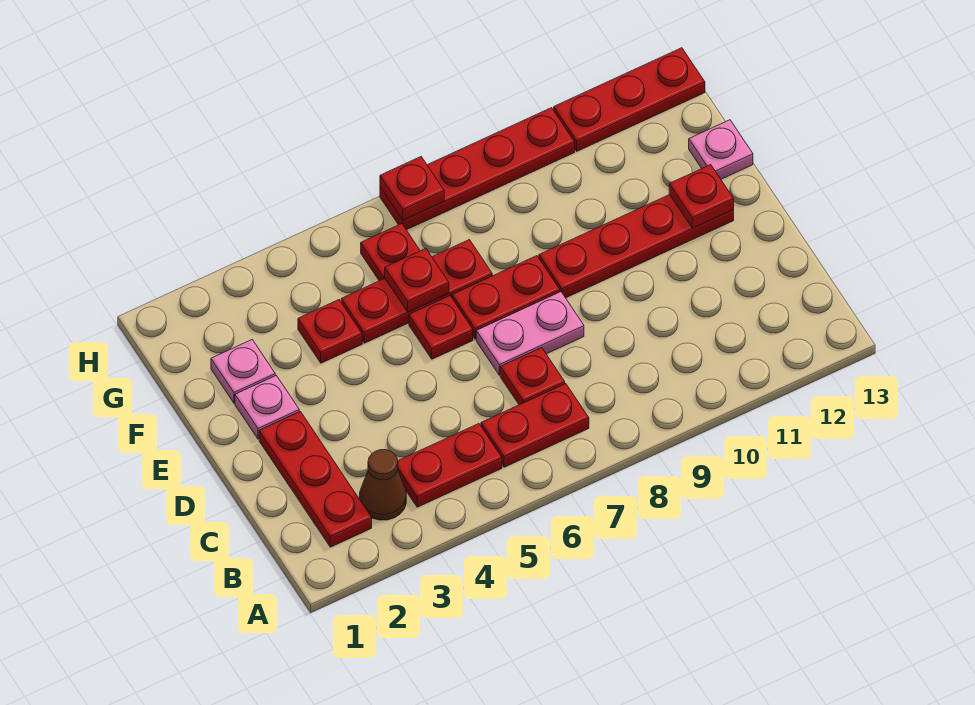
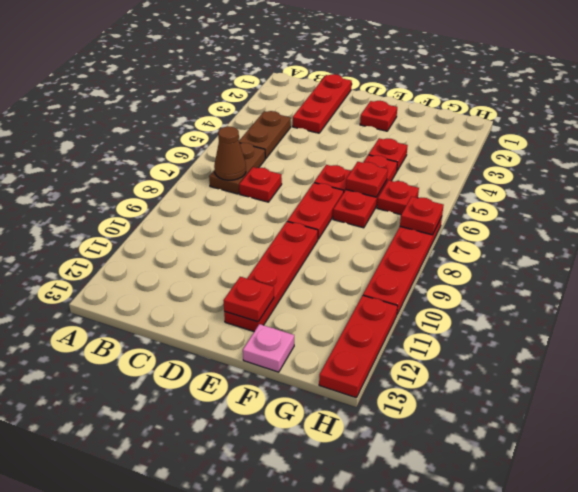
red 1x3 plate [259,411,372,547] -> red 1x3 plate turned to [293,74,352,133]
brown 1x1 cone [360,450,406,520] -> brown 1x1 cone moved to [214,126,246,180]
red 1x2 plate [398,424,502,507] -> brown 1x2 plate [239,111,291,159]
red 1x2 plate [481,384,589,467] -> brown 1x2 plate [209,143,265,194]
pink 1x2 plate [476,292,584,375] -> none
pink 1x1 plate [235,376,299,439] -> red 1x1 plate [360,101,397,131]
pink 1x1 plate [211,340,275,403] -> none

